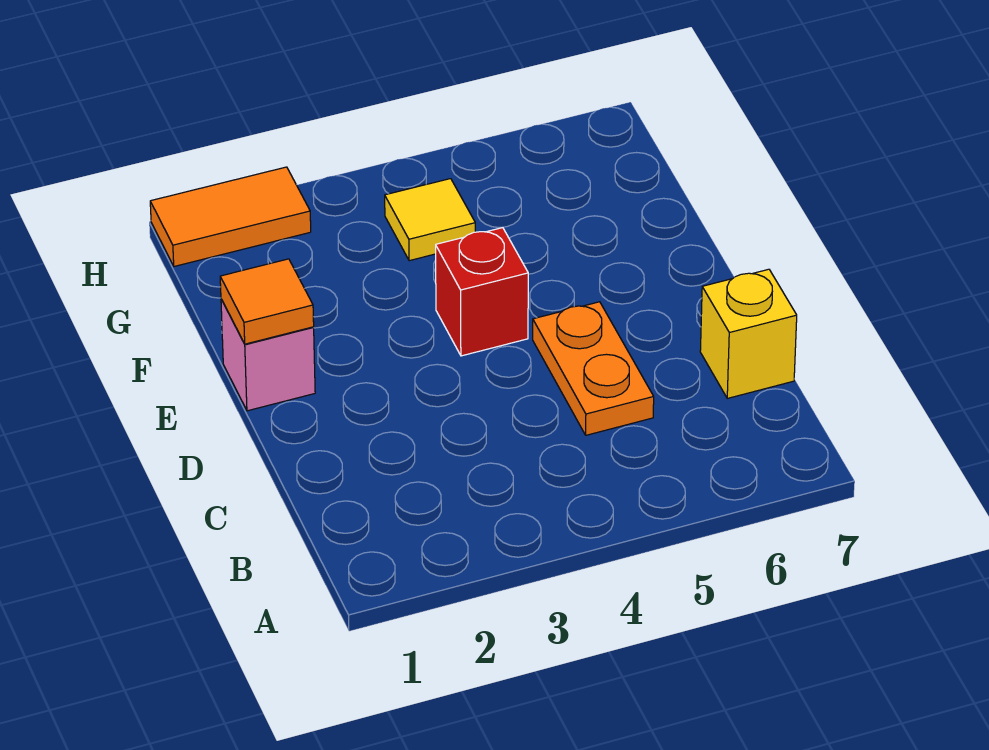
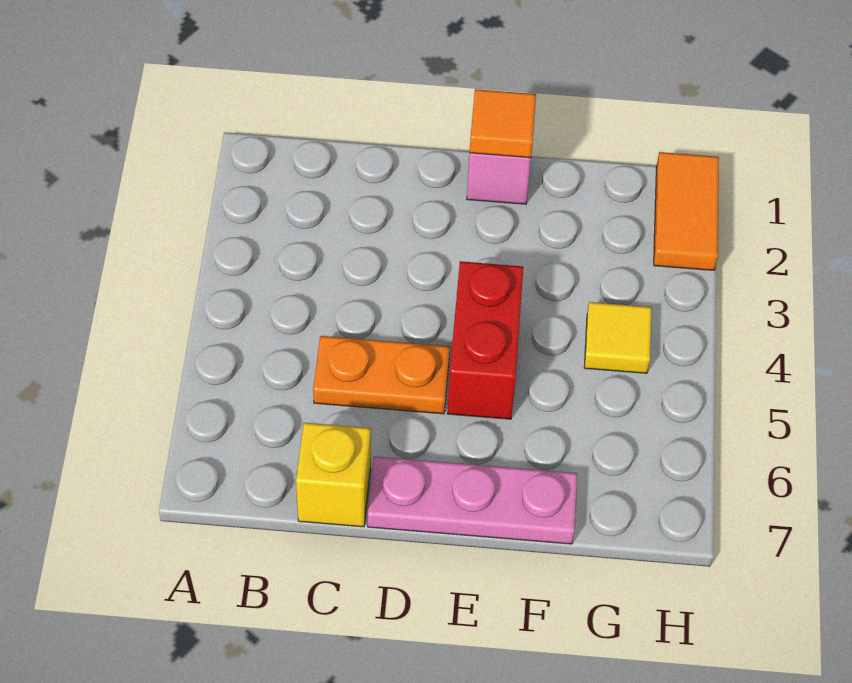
none -> pink 1x3 plate [368,457,577,544]
red 1x1 brick [436,228,528,356] -> red 1x2 brick [448,261,523,419]

